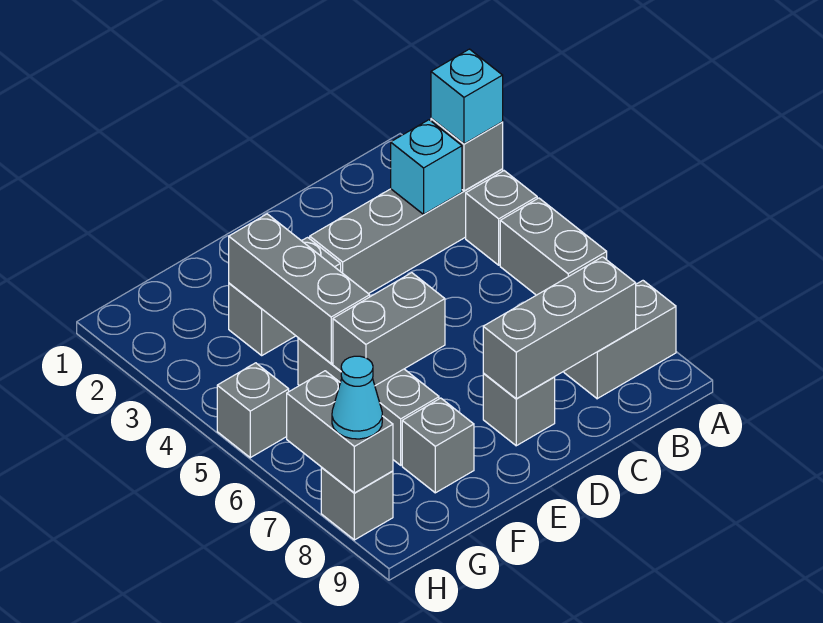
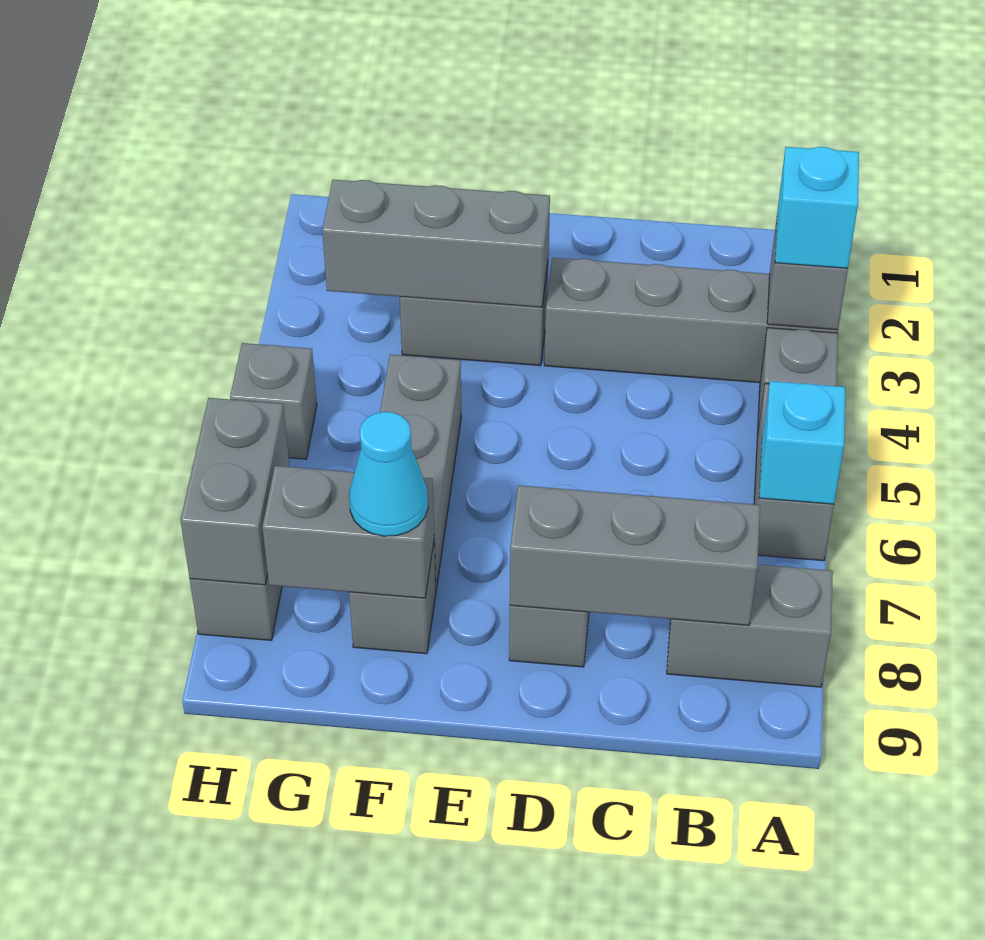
cyan 1x1 brick [391,120,462,214] -> cyan 1x1 brick moved to [759,381,845,504]
grey 1x2 brick [333,273,445,386] -> grey 1x2 brick moved to [262,466,434,598]
grey 1x3 brick [229,214,370,363] -> grey 1x3 brick turned to [322,180,550,307]
cyan 1x1 cone [332,356,382,439] -> cyan 1x1 cone moved to [349,412,428,536]

